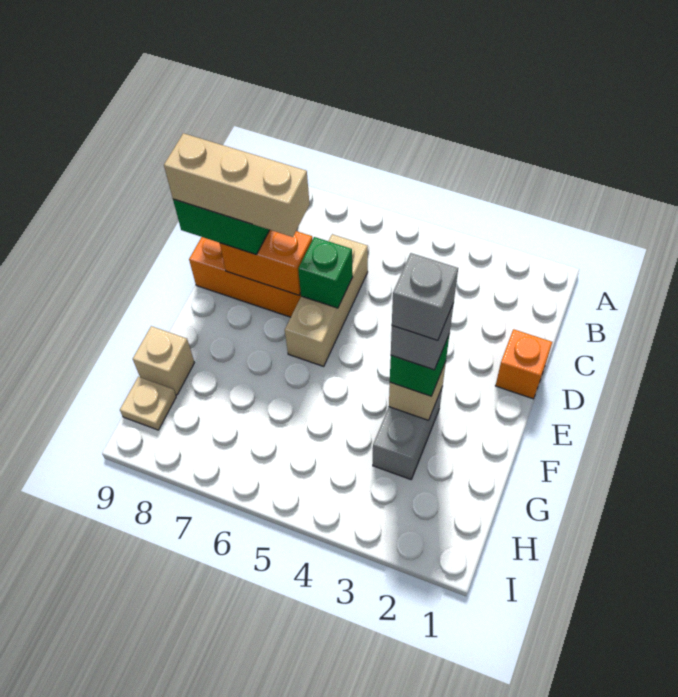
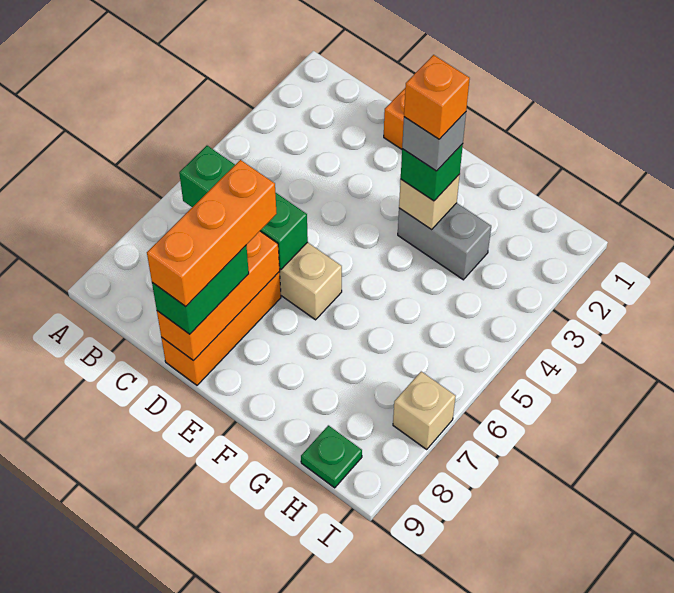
green 1x1 brick [298,237,353,308] -> green 1x3 brick [179,146,308,270]
orange 1x2 brick [220,230,312,295] -> orange 1x3 brick [157,231,280,361]
tan 1x3 brick [164,133,310,237] -> orange 1x3 brick [147,160,277,306]
grey 1x1 brick [392,253,458,341] -> orange 1x1 brick [404,55,470,139]
tan 1x1 brick [133,326,194,395] -> tan 1x1 brick moved to [393,371,456,449]
tan 1x1 plate [120,377,176,430] -> green 1x1 plate [301,425,362,488]

